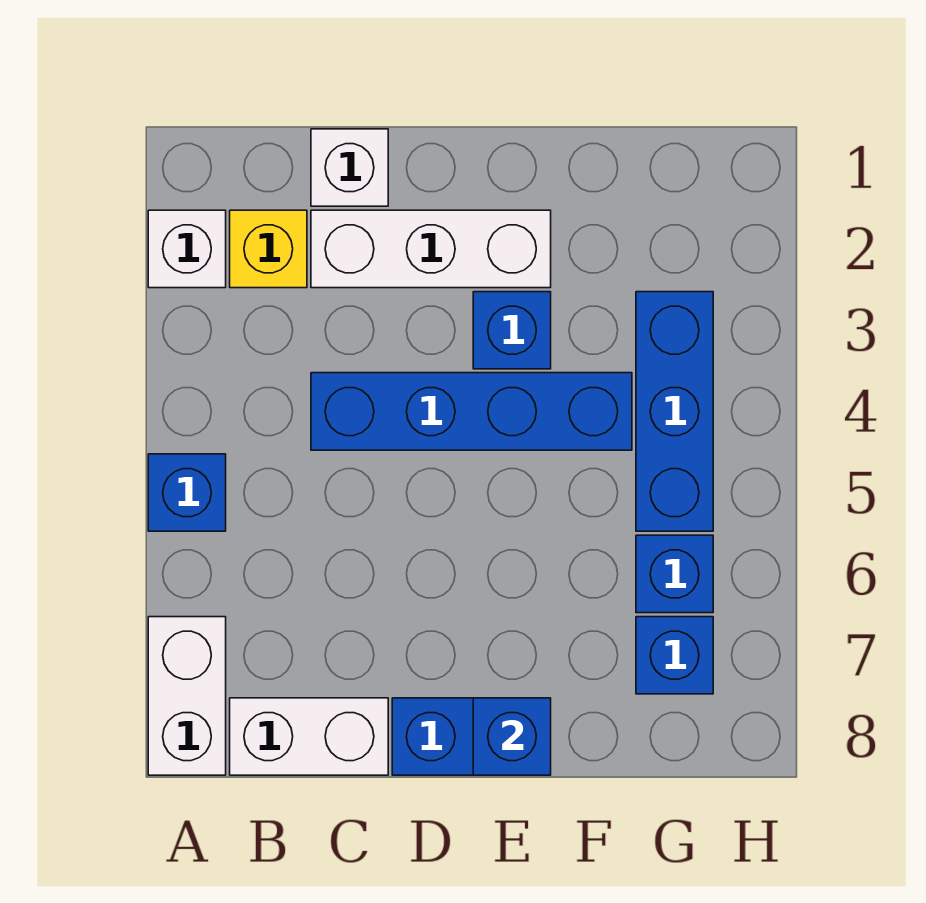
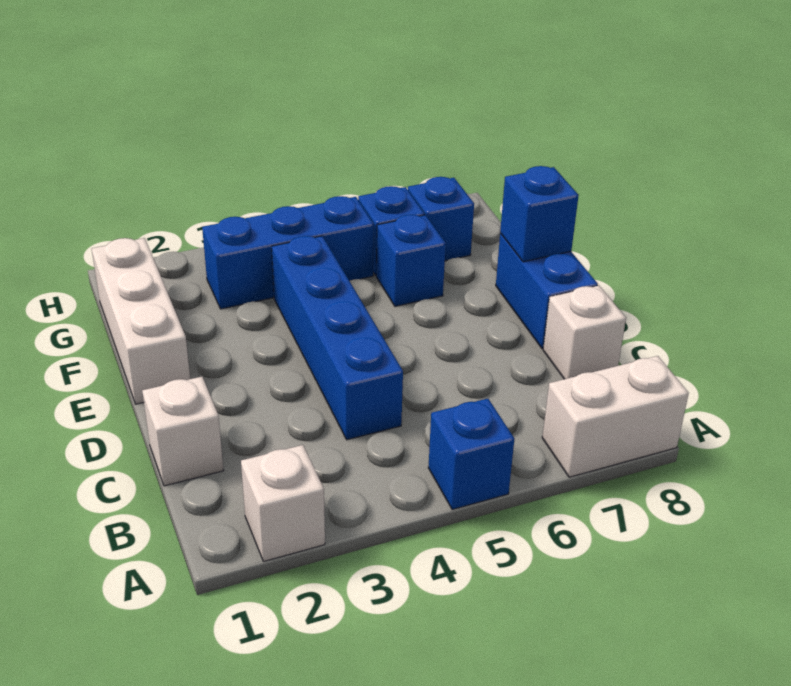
yellow 1x1 brick [230,210,307,288] -> none
white 1x2 brick [230,698,388,775] -> white 1x1 brick [543,285,626,379]
white 1x3 brick [311,210,551,288] -> white 1x3 brick moved to [92,238,190,404]
blue 1x1 brick [473,292,551,369] -> blue 1x1 brick moved to [376,215,446,306]

